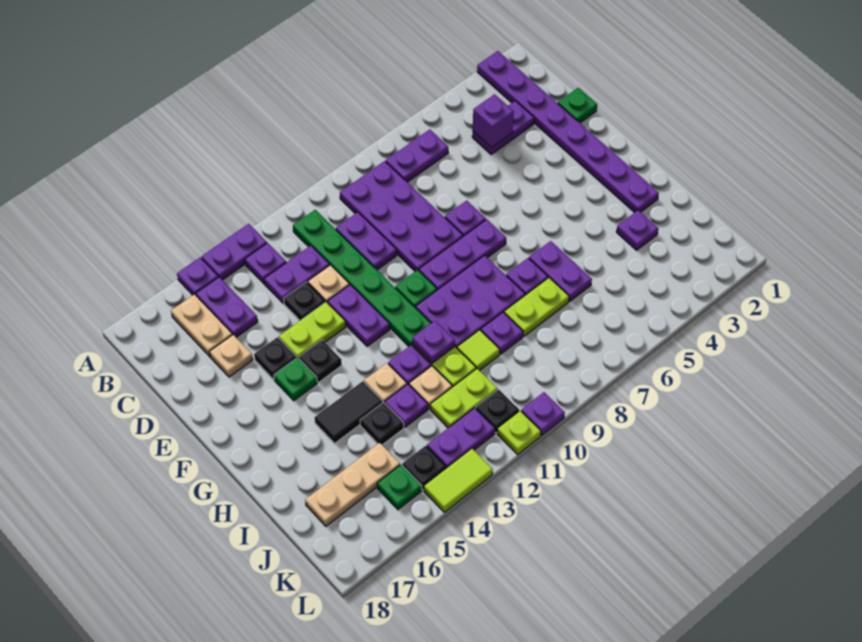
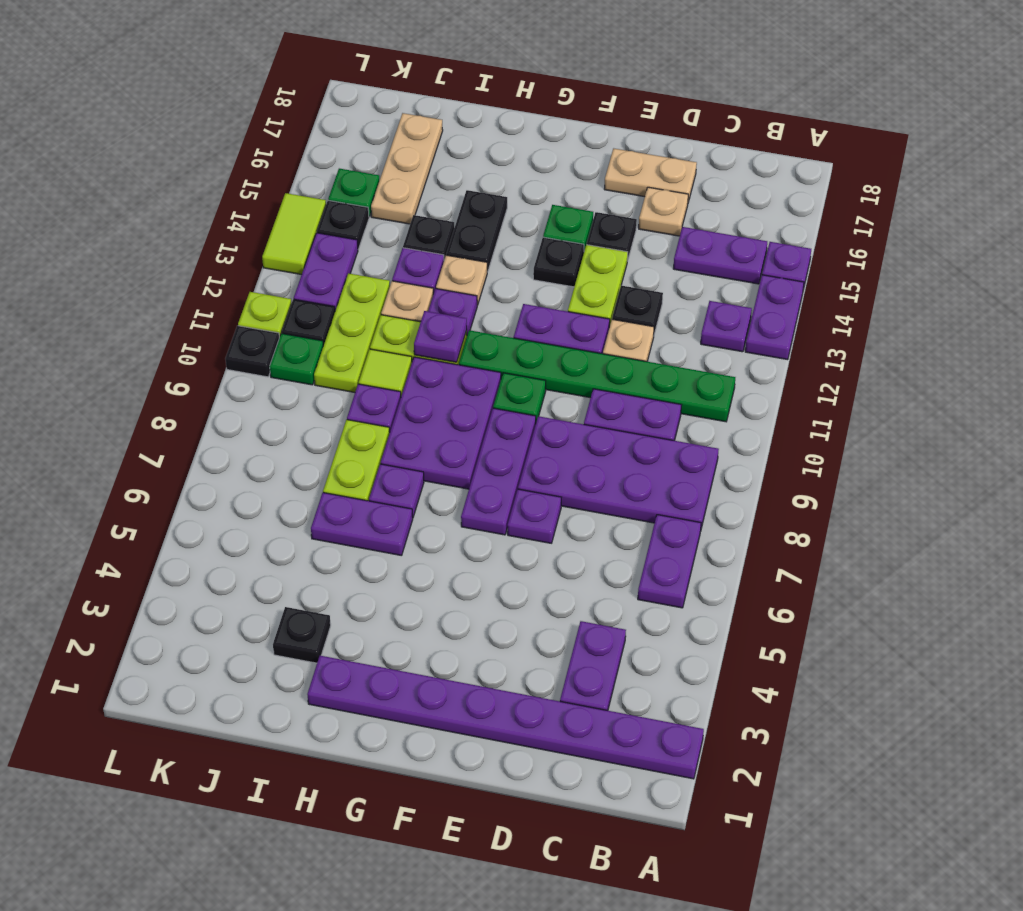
tan 1x2 plate [171,294,232,356] -> tan 1x2 plate moved to [604,149,697,202]
purple 1x1 brick [473,94,514,148] -> none
purple 1x2 plate [264,246,330,303] -> none
green 1x1 plate [558,88,597,123] -> green 1x1 plate moved to [270,333,323,385]
black 1x2 tile [315,381,383,443] -> black 1x2 plate [446,190,507,272]
purple 1x1 plate [617,210,658,250] -> black 1x1 plate [273,607,331,663]
lime 1x2 plate [430,369,497,428] -> lime 1x3 plate [314,273,390,392]
purple 1x1 plate [521,392,565,435] -> black 1x1 plate [225,326,279,377]

